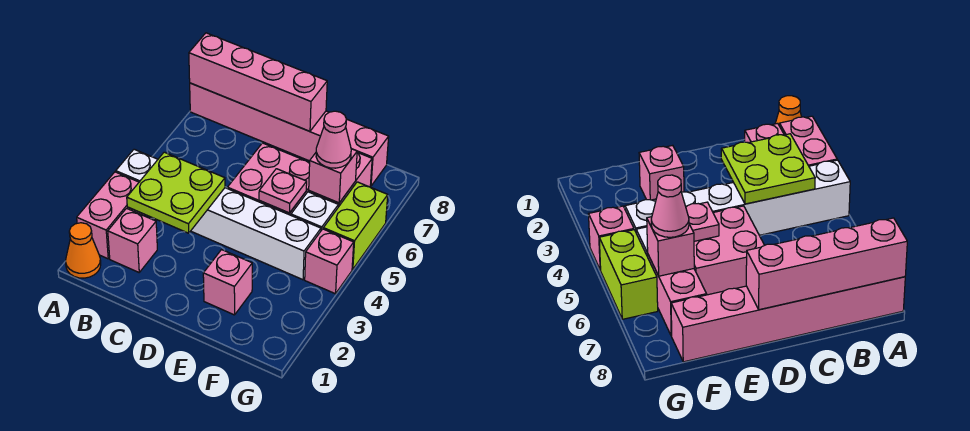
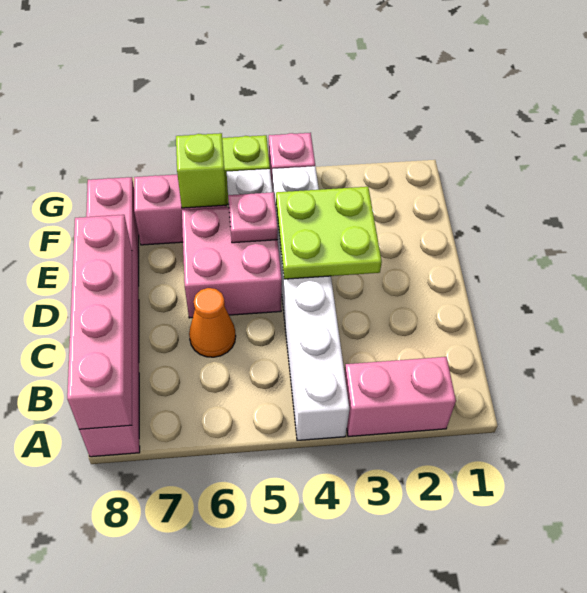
orange 1x1 cone [66,223,101,278] -> orange 1x1 cone moved to [189,288,236,357]
pink 1x1 brick [108,208,157,272] -> none
lime 2x2 plate [127,152,225,233] -> lime 2x2 plate moved to [276,187,382,279]
pink 1x1 brick [203,250,252,315] -> none
pink 1x1 brick [309,149,357,203] -> lime 1x1 brick [176,133,227,208]
pink 1x1 cone [316,111,351,168] -> none

